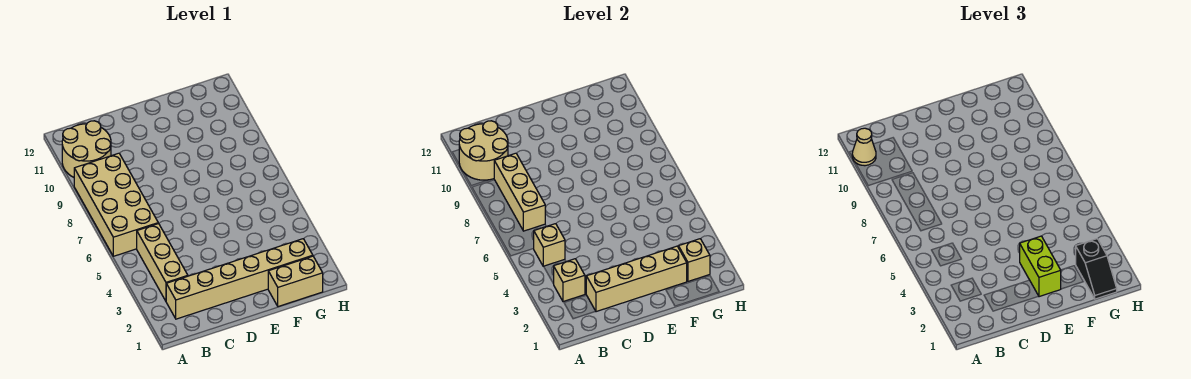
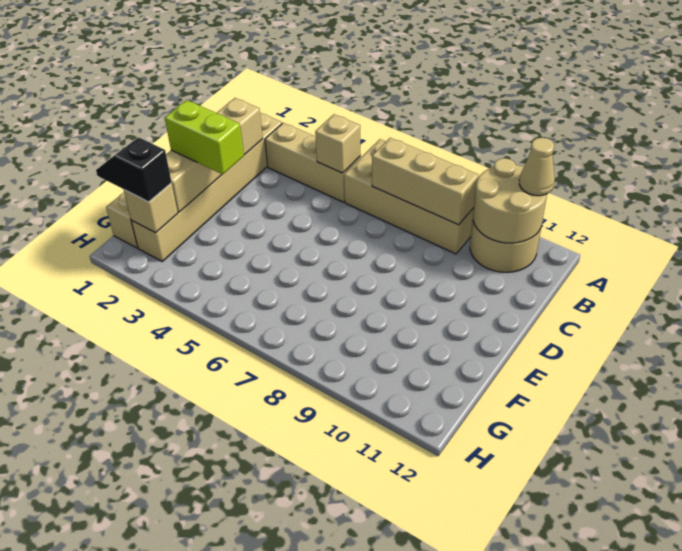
tan 1x1 brick [554,259,585,302] -> none

